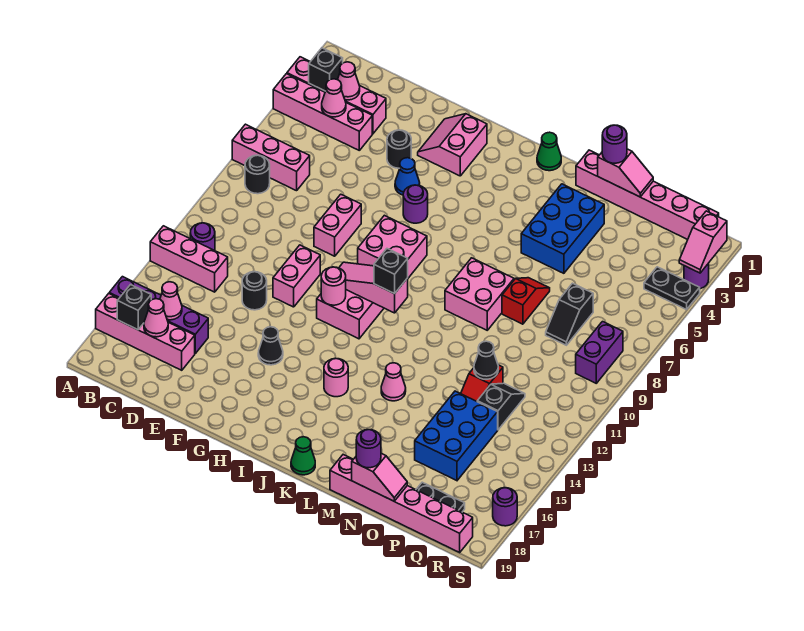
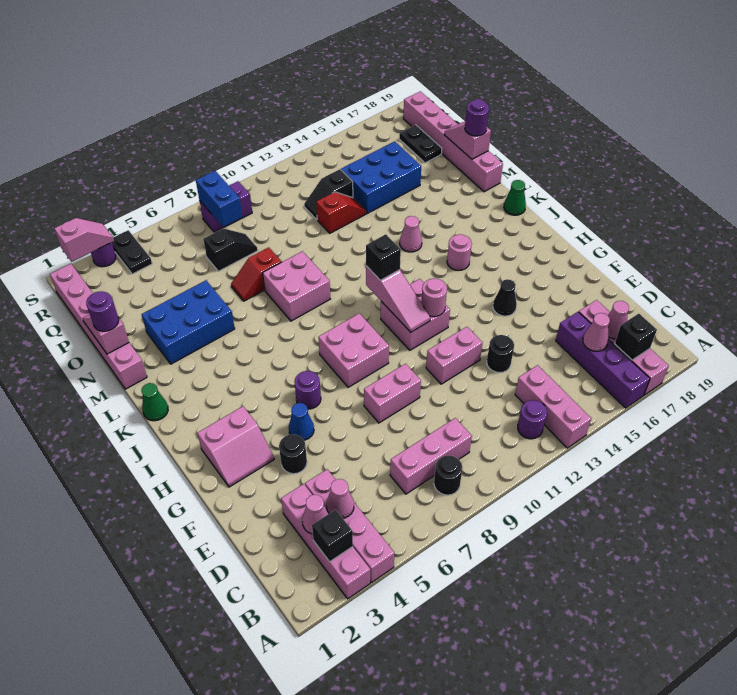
pink 1x3 brick [232,124,310,191] -> pink 1x3 brick turned to [390,418,472,494]
black 1x1 cone [474,341,498,379] -> none
none -> blue 1x2 brick [196,171,242,227]
purple 1x1 round brick [493,488,517,526] -> none

